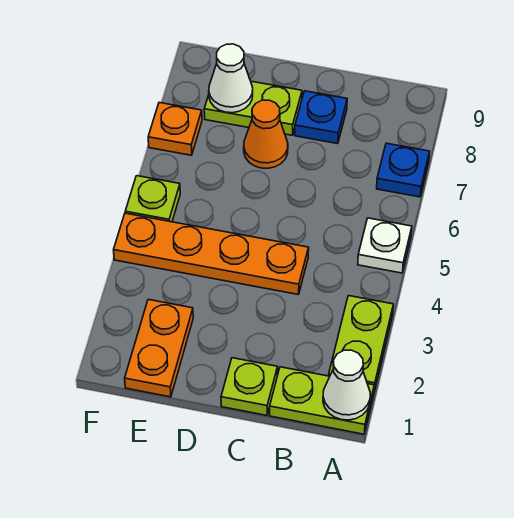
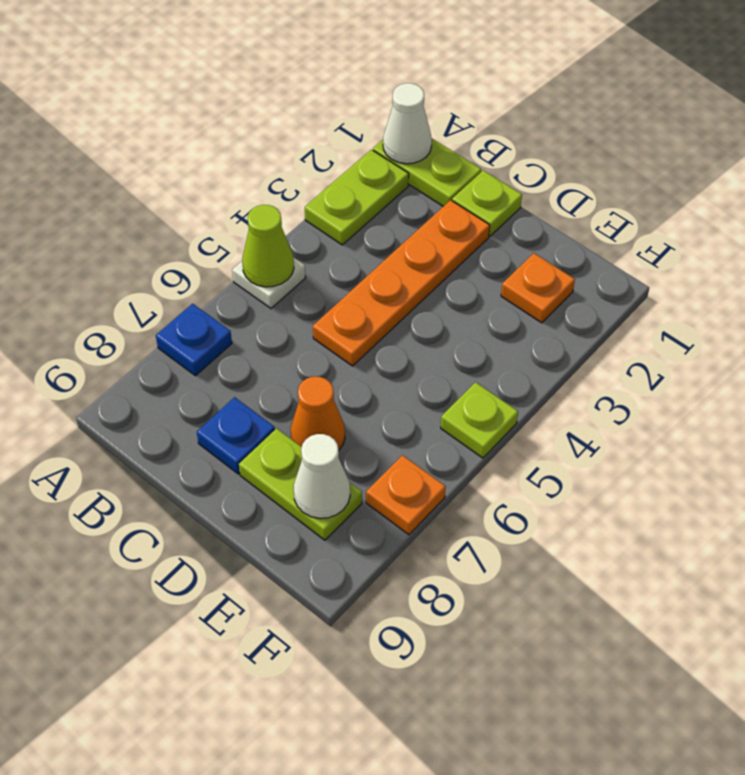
none -> lime 1x1 cone [242,205,294,287]
orange 1x4 plate [114,213,309,294] -> orange 1x4 plate turned to [313,200,490,366]
orange 1x2 plate [125,300,193,397] -> orange 1x1 plate [501,253,575,323]

